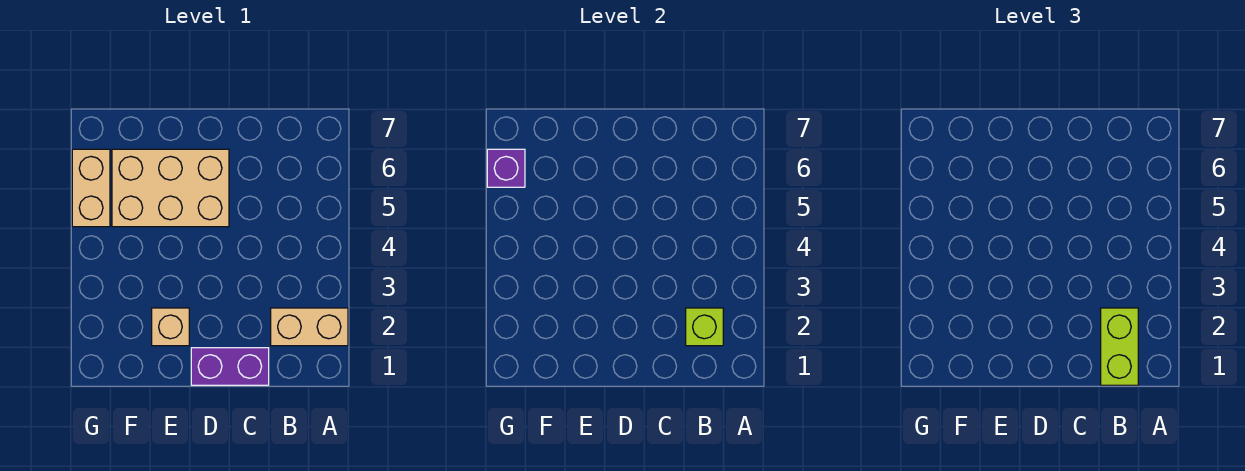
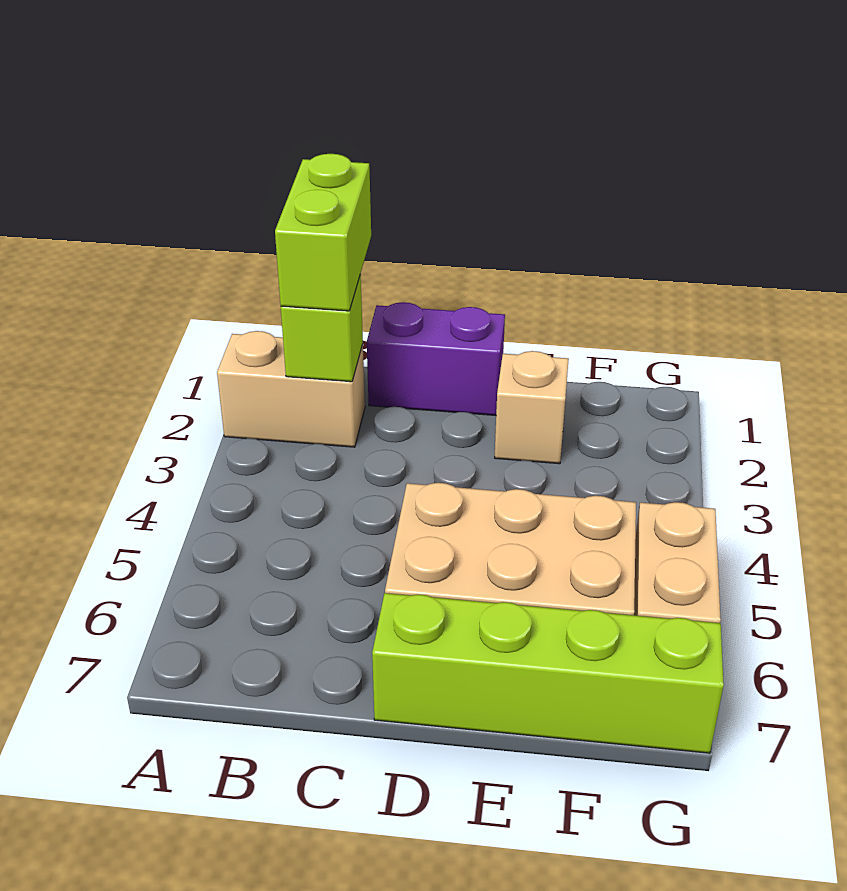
none -> lime 1x4 brick [372,593,724,753]
purple 1x1 brick [487,149,525,187] -> none

